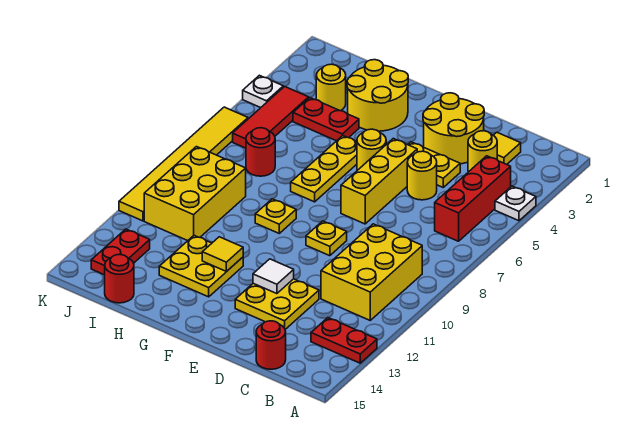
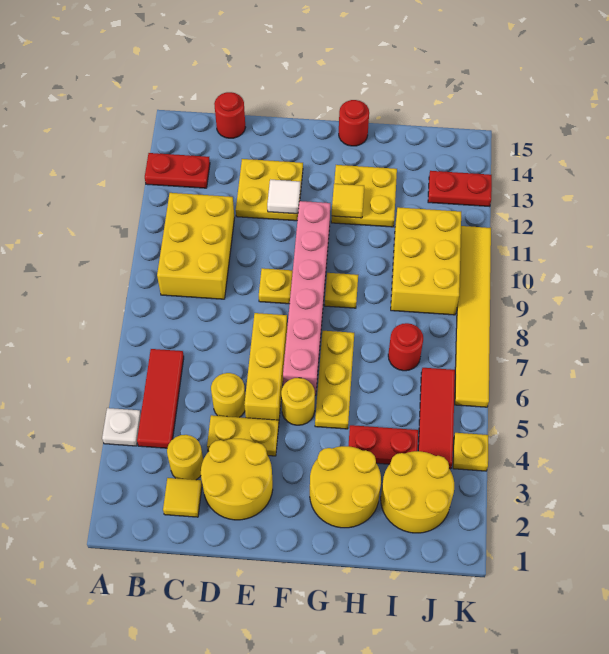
red 1x3 brick [435,156,511,241] -> red 1x3 tile [137,349,184,448]
none -> pink 1x6 brick [283,201,330,395]
yellow 1x1 round brick [316,64,346,111] -> yellow 2x2 round brick [381,451,454,533]
red 1x1 round brick [105,255,134,303] -> red 1x1 round brick moved to [339,100,369,146]
red 1x2 plate [91,229,150,275] -> red 1x2 plate turned to [428,171,492,207]
white 1x1 plate [243,75,283,108] -> yellow 1x1 plate [453,433,488,471]

